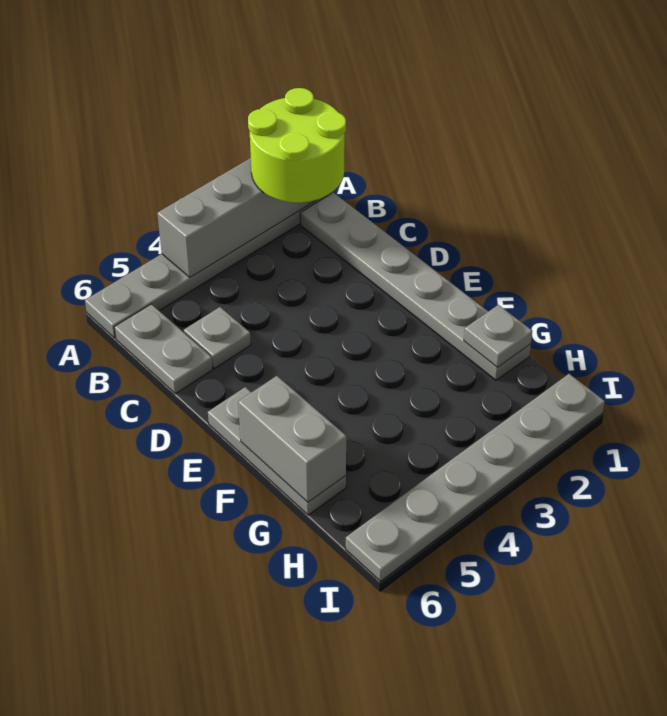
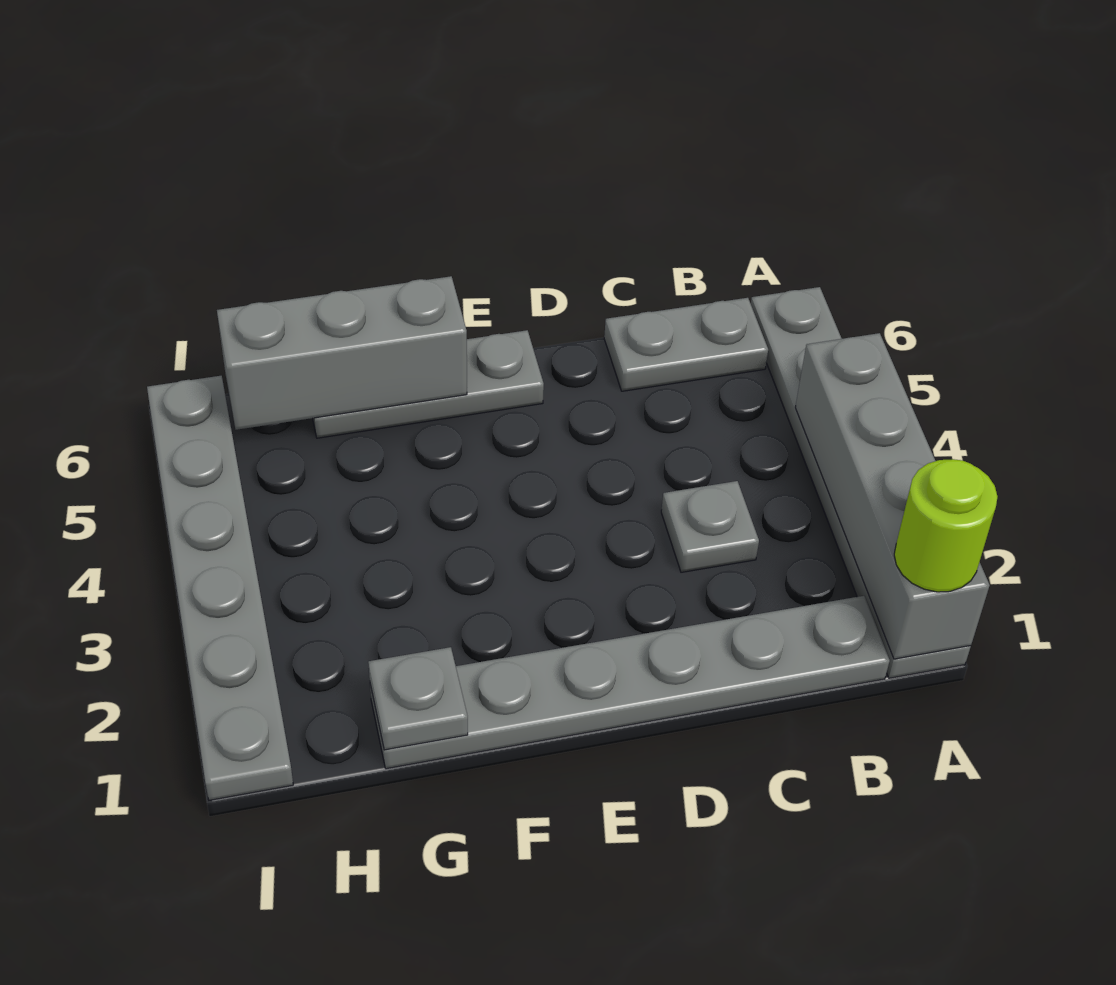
lime 2x2 round brick [248,88,346,203] -> lime 1x1 round brick [894,459,998,592]
grey 1x1 plate [184,307,251,368] -> grey 1x1 plate moved to [661,481,759,572]
grey 1x2 brick [238,376,346,502] -> grey 1x3 brick [217,276,467,430]

